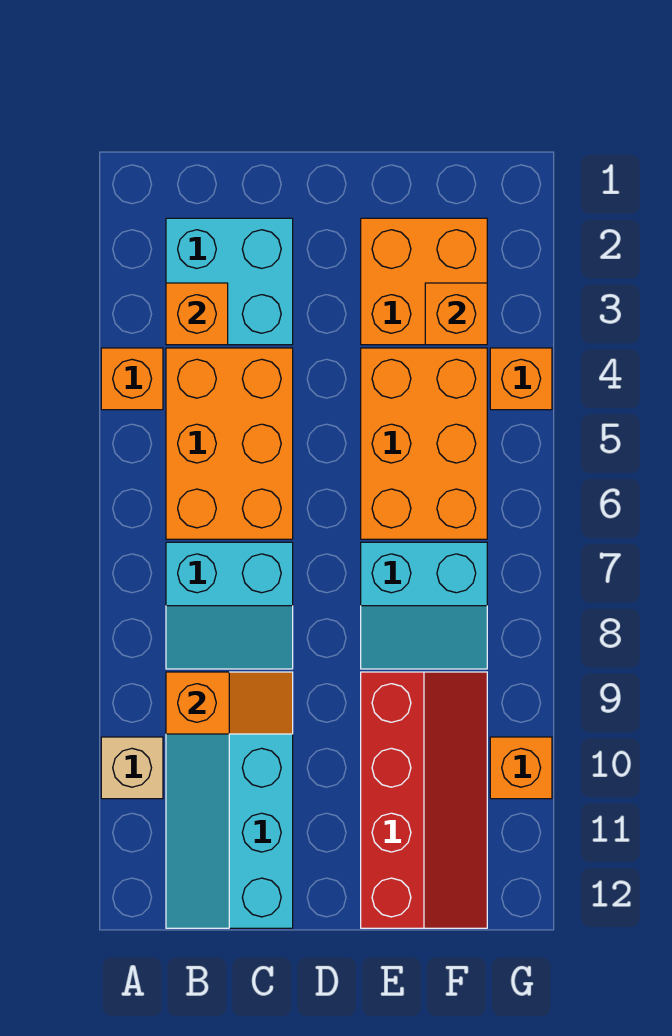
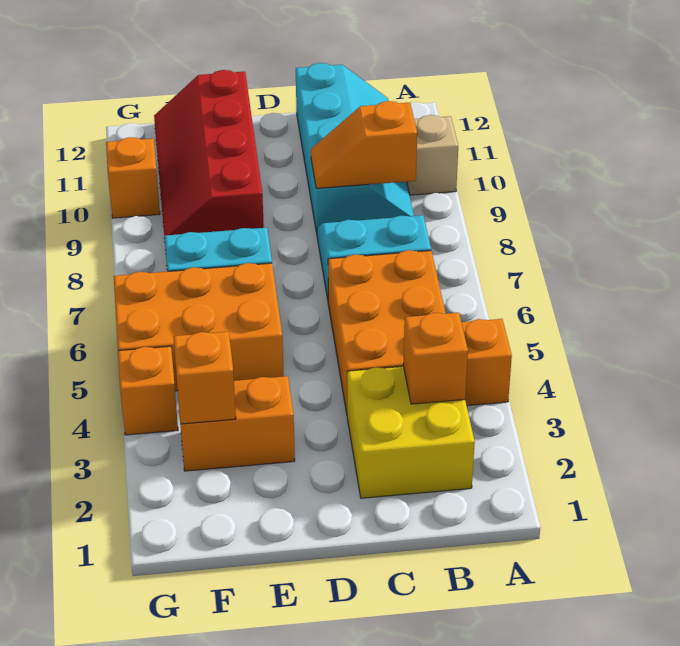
cyan 2x2 brick [166,218,293,345] -> yellow 2x2 brick [347,366,475,498]
orange 2x2 brick [361,218,487,345] -> orange 1x2 brick [178,376,295,471]
orange 2x3 brick [361,348,487,539] -> orange 2x3 brick turned to [114,263,284,391]

